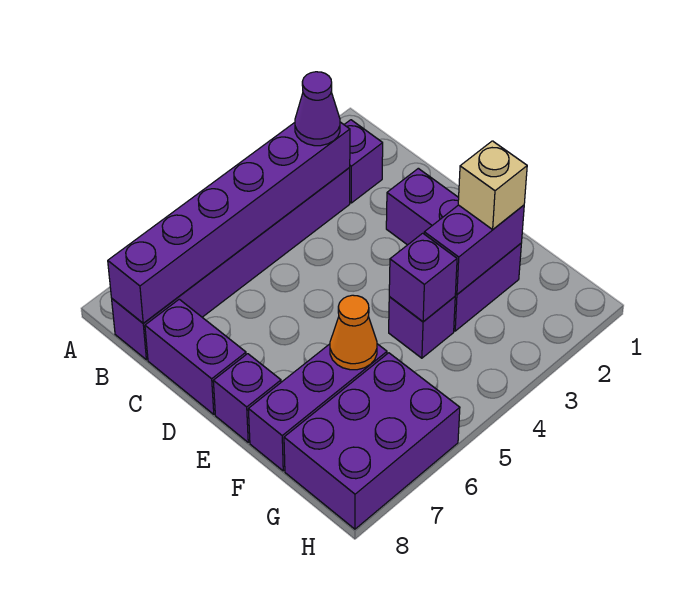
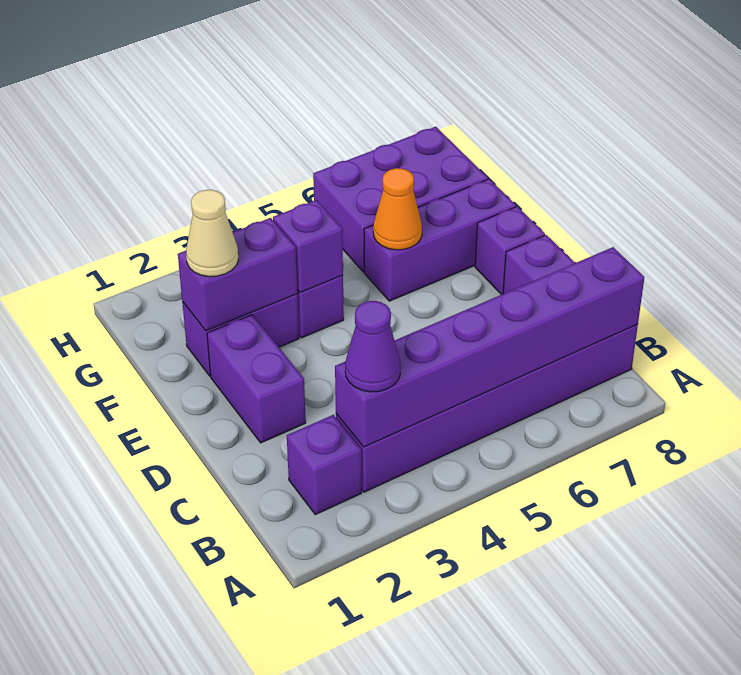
tan 1x1 brick [458,141,527,229] -> tan 1x1 cone [186,190,238,277]

